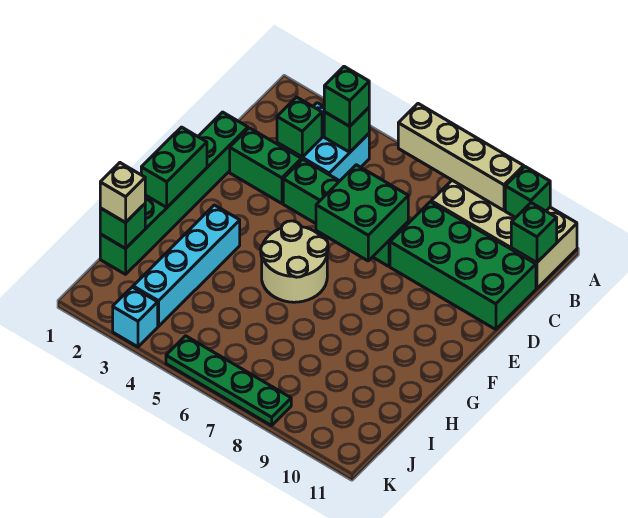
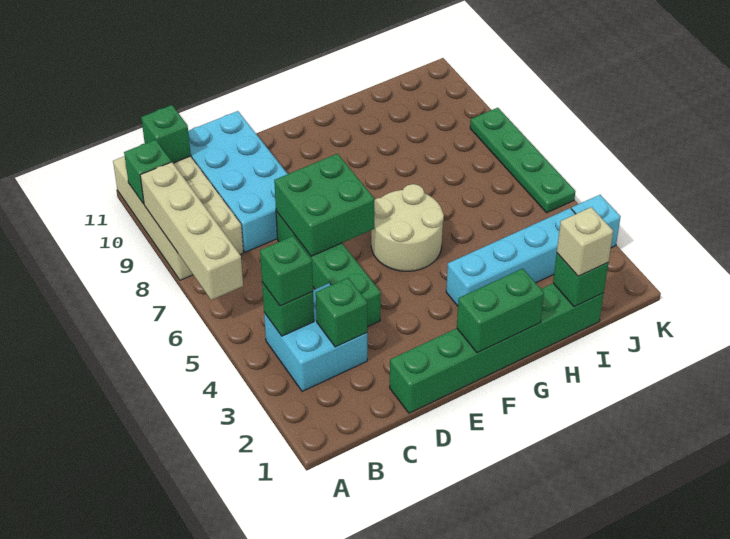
green 2x4 brick [390,202,536,329] -> cyan 2x4 brick [188,111,287,252]
green 1x2 brick [230,128,301,203] -> none

